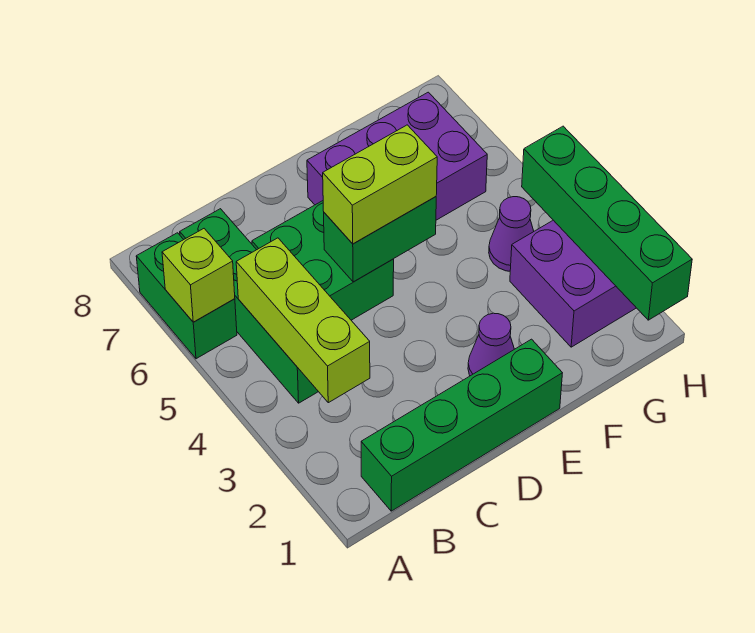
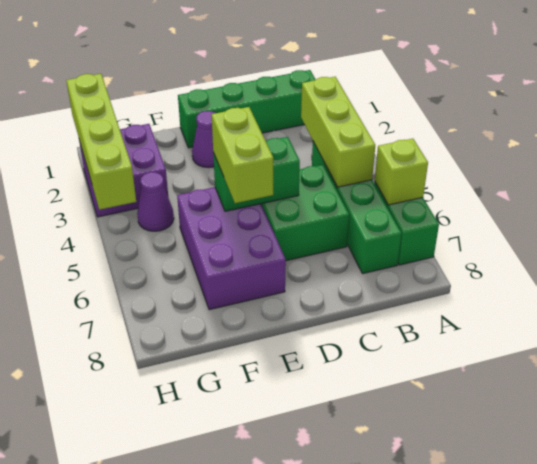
lime 1x2 brick [323,125,437,244] -> lime 1x2 brick turned to [211,107,273,203]
purple 2x3 brick [307,92,487,220] -> purple 2x3 brick turned to [177,187,286,310]
green 1x4 brick [522,126,692,320] -> lime 1x4 brick [66,74,136,210]

